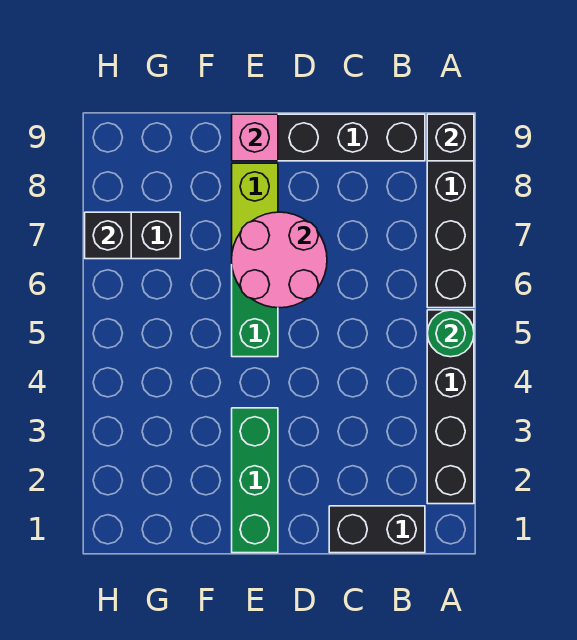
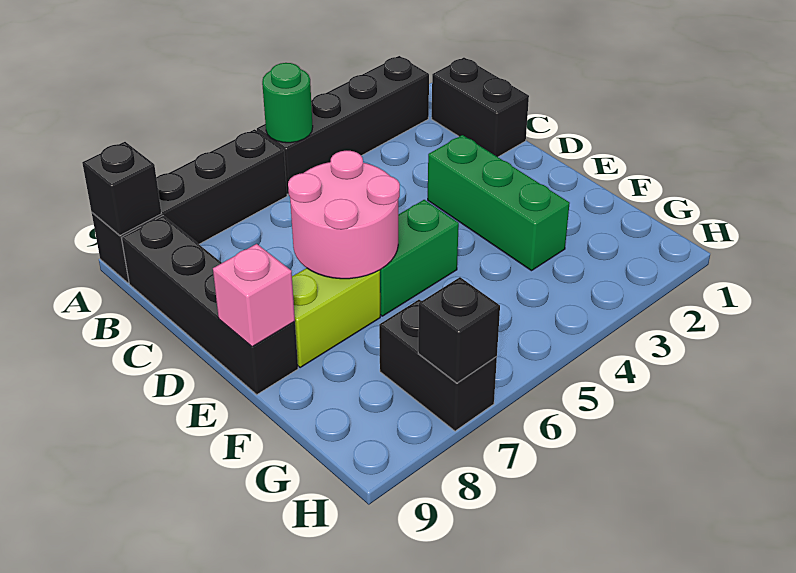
green 1x3 brick [232,408,278,553] -> green 1x3 brick turned to [428,135,570,271]

